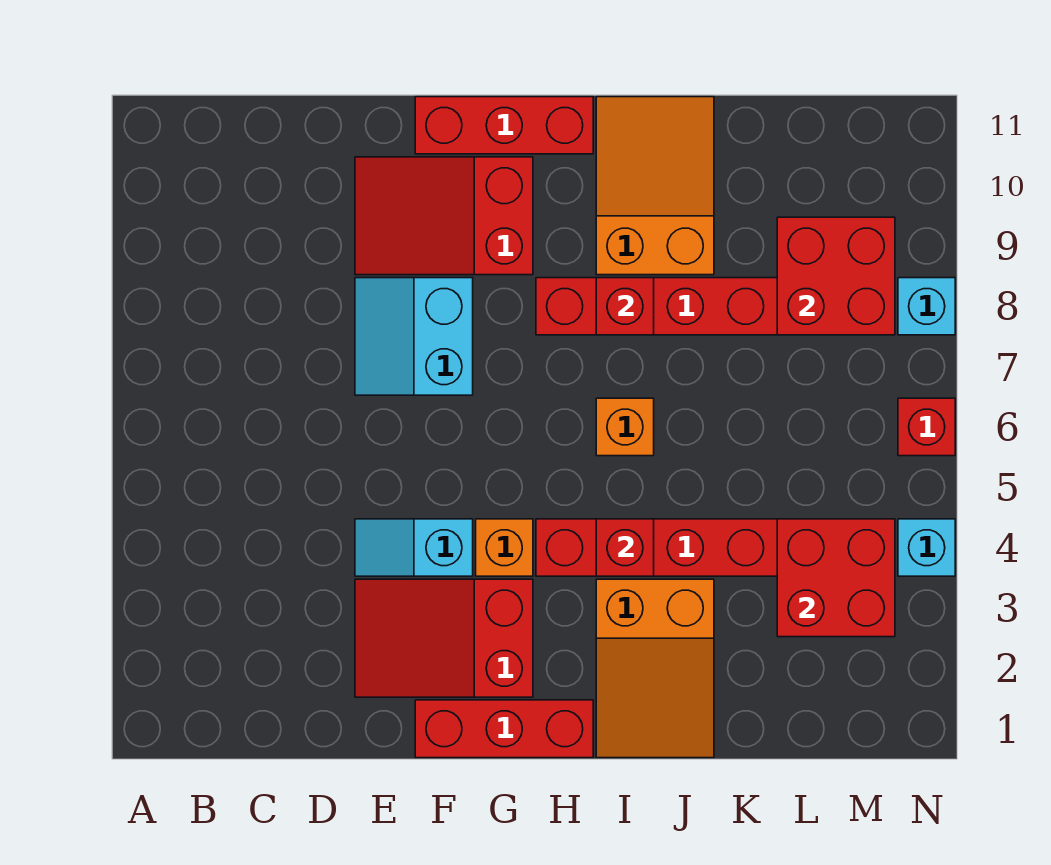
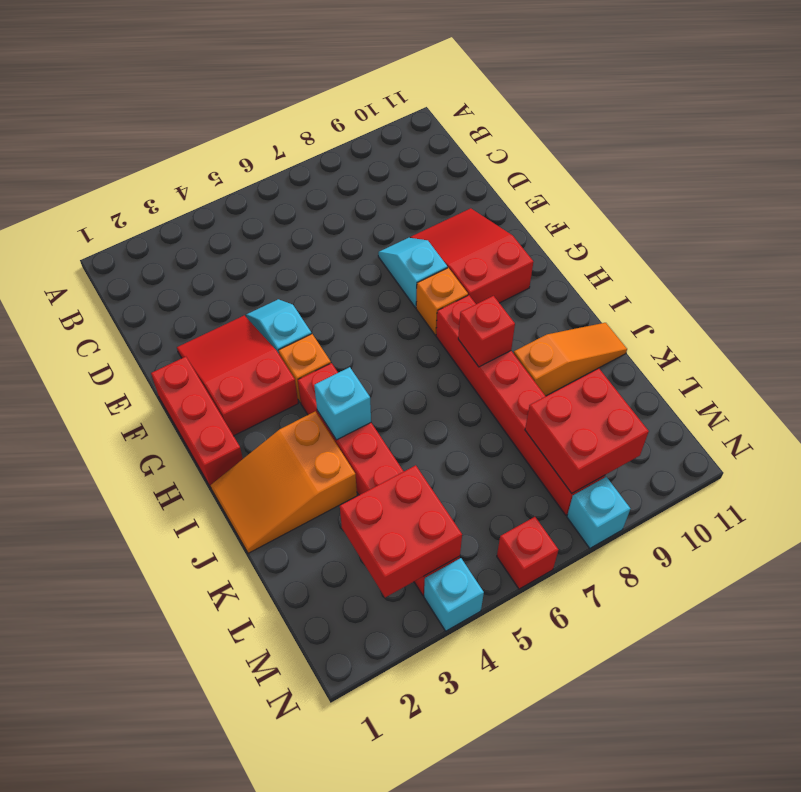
cyan 2x2 slope [355,278,473,395] -> cyan 1x2 slope [378,238,447,308]
red 1x3 brick [415,97,593,154] -> none
red 1x1 brick [596,519,654,576] -> cyan 1x1 brick [314,367,371,440]
orange 1x1 brick [596,398,654,456] -> orange 1x1 brick moved to [416,268,468,335]
orange 2x3 slope [596,97,714,275] -> orange 1x3 slope [514,323,627,396]

